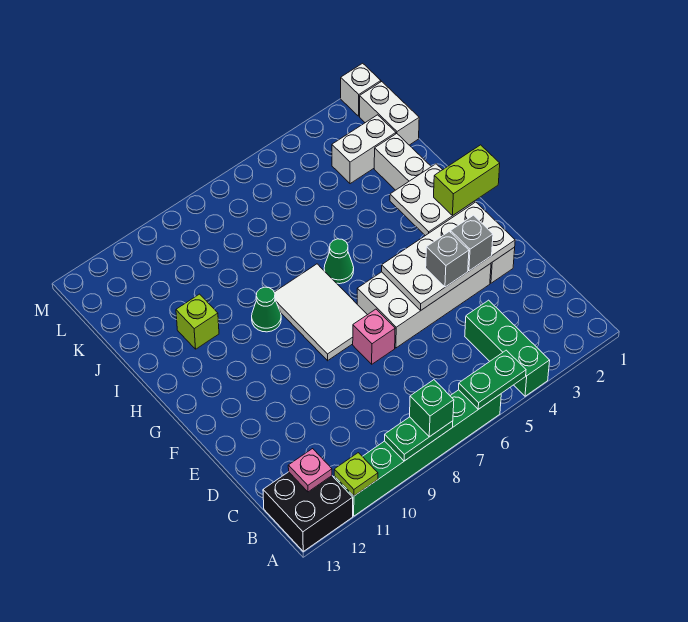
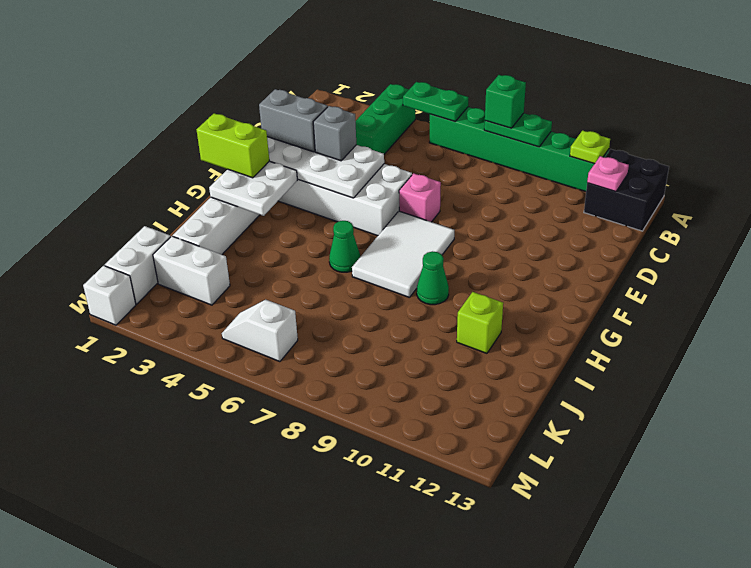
grey 1x1 brick [451,215,493,271] -> grey 1x2 brick [259,89,328,152]
none -> white 1x2 slope [222,300,298,362]

